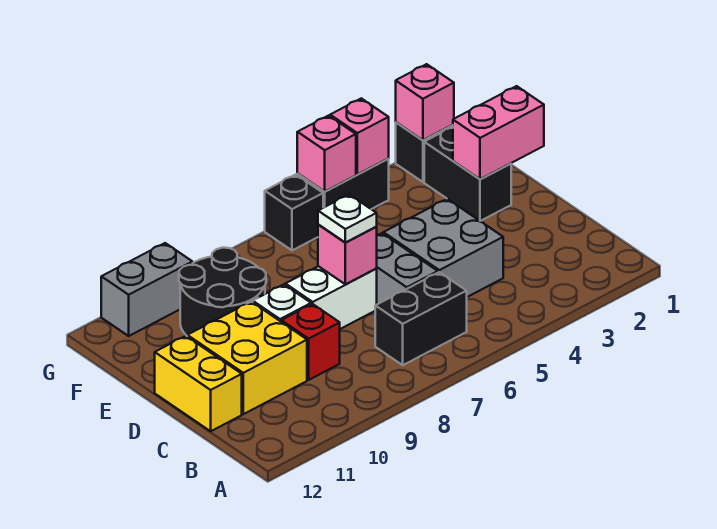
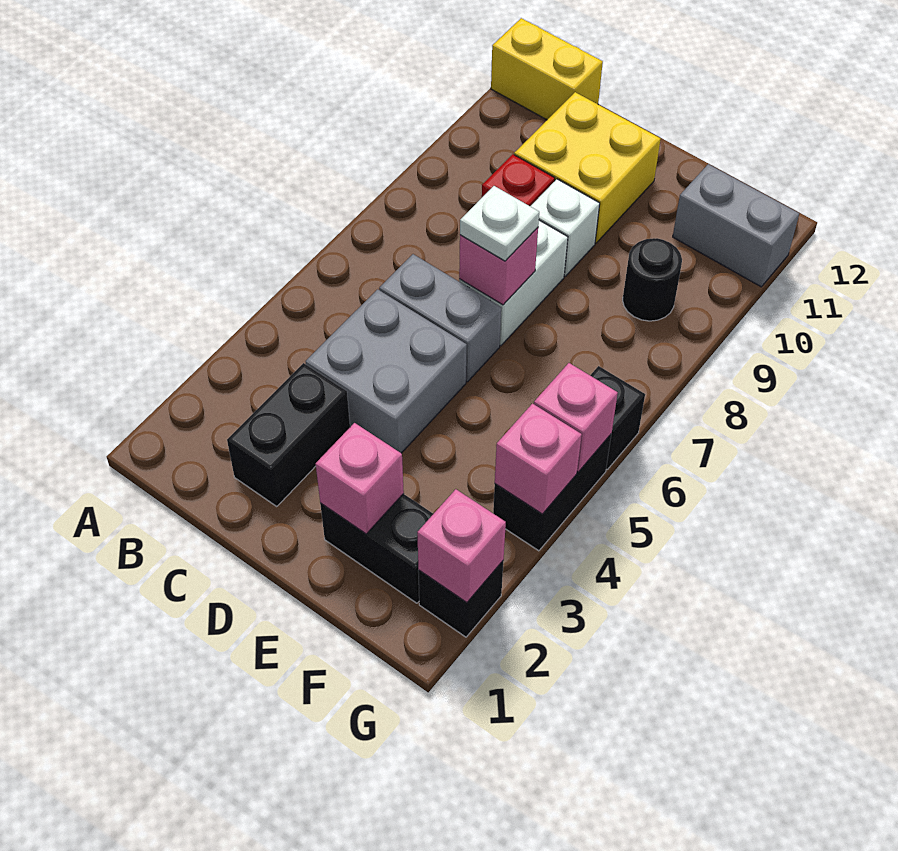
black 1x2 brick [375,272,467,365] -> black 1x2 brick moved to [227,363,350,506]
yellow 1x2 brick [155,336,242,431] -> yellow 1x2 brick moved to [491,18,603,120]
pink 1x2 brick [453,86,544,179] -> pink 1x1 brick [316,423,404,534]
black 2x2 round brick [179,248,266,336] -> black 1x1 round brick [623,238,682,321]
grey 1x2 brick [101,243,192,336] -> grey 1x2 brick turned to [673,164,799,287]

